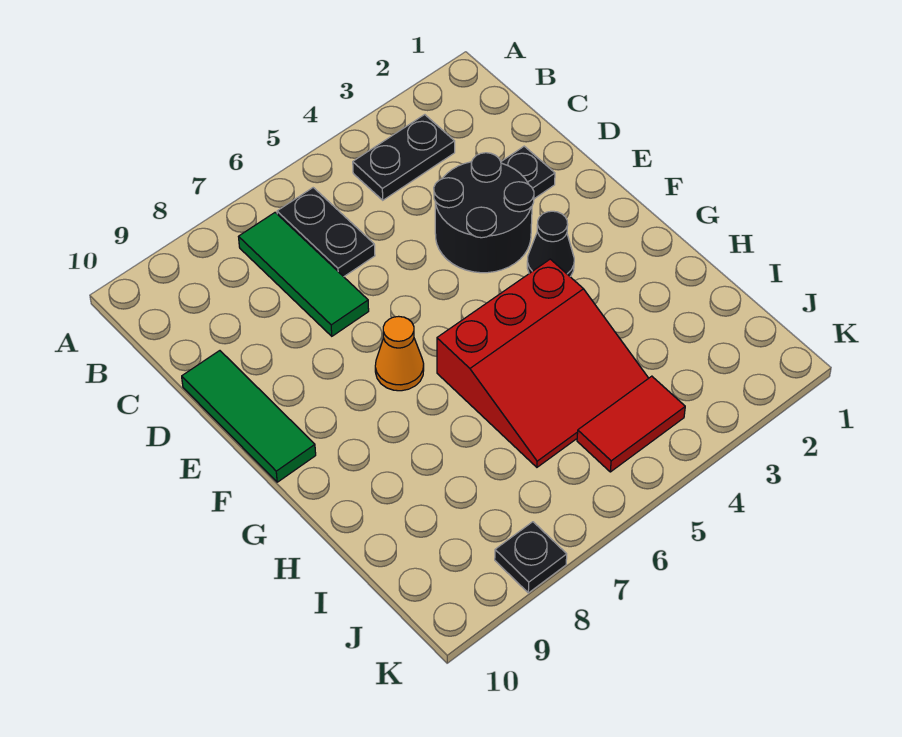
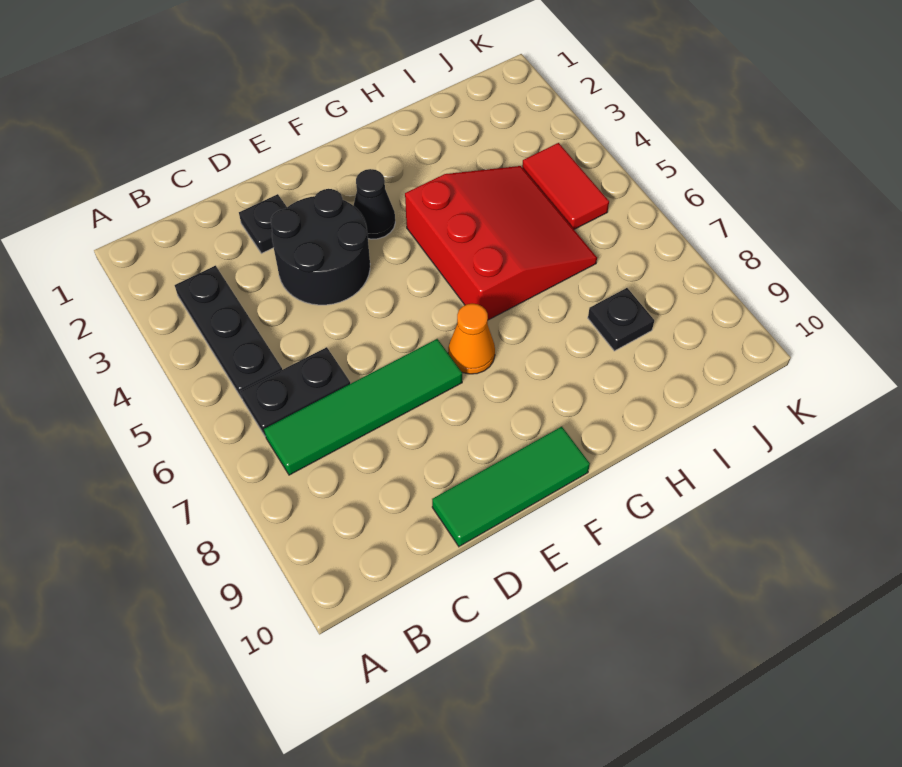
black 1x2 plate [353,115,455,200] -> black 1x3 plate [175,266,282,398]
green 1x3 tile [239,213,369,336] -> green 1x4 tile [264,339,462,475]
black 1x1 plate [495,522,567,593] -> black 1x1 plate moved to [588,288,654,351]

